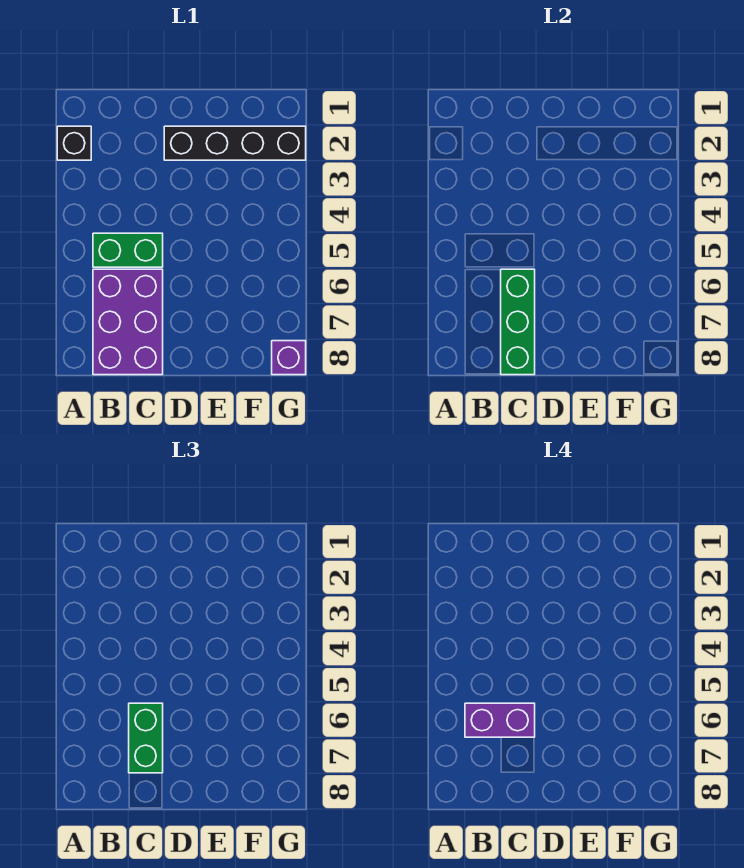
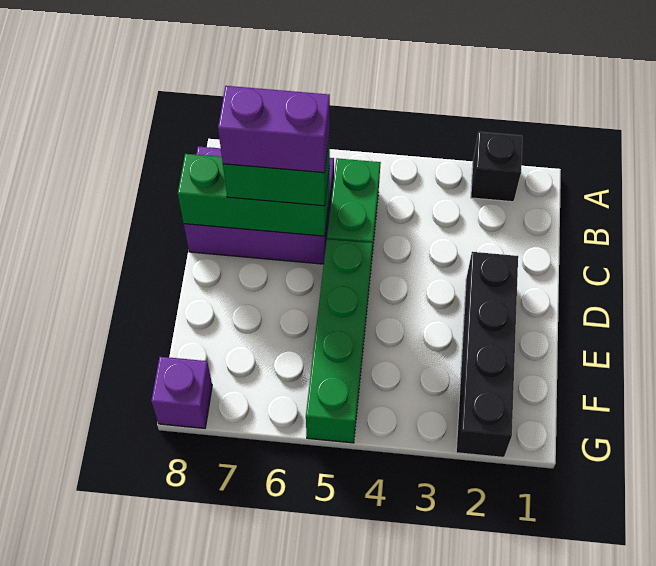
purple 1x2 brick [465,703,535,737] -> purple 1x2 brick turned to [218,86,330,173]
none -> green 1x4 brick [306,239,373,443]

